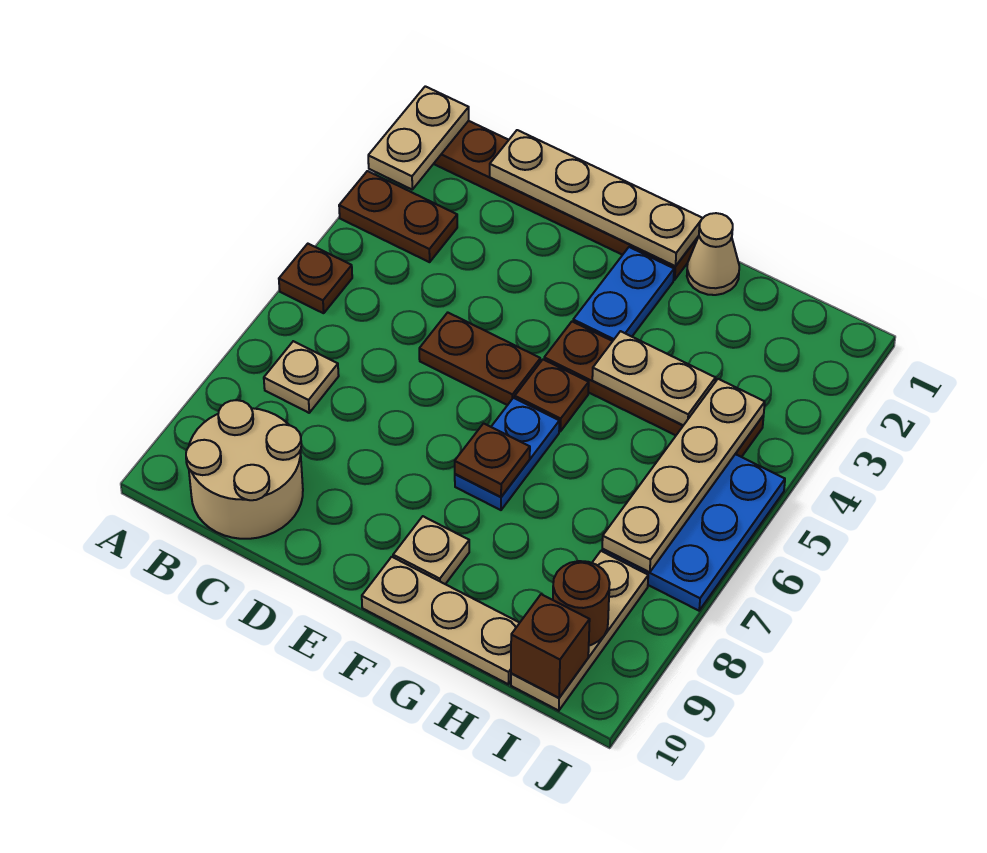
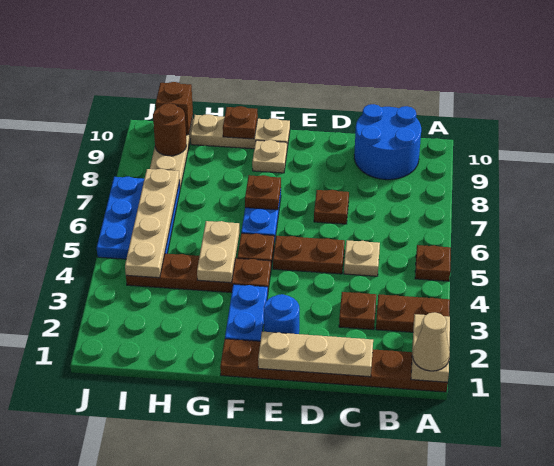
tan 1x1 plate [264,341,339,413] -> tan 1x1 plate moved to [344,240,380,276]
tan 2x2 round brick [186,400,303,539] -> blue 2x2 round brick [354,104,421,180]
tan 1x4 plate [490,130,702,266] -> tan 1x3 plate [258,332,373,377]
none -> brown 1x1 plate [339,292,376,330]
none -> brown 1x1 plate [314,190,349,224]
none -> blue 1x1 round brick [264,294,299,334]
tan 1x1 cone [687,213,739,295] -> tan 1x1 cone moved to [413,312,450,371]
tan 1x2 plate [592,331,715,425] -> tan 1x2 plate turned to [197,221,239,283]
none -> brown 1x1 plate [223,106,258,139]

